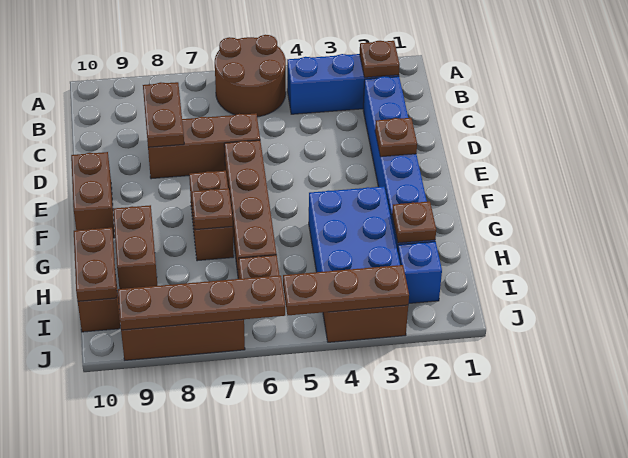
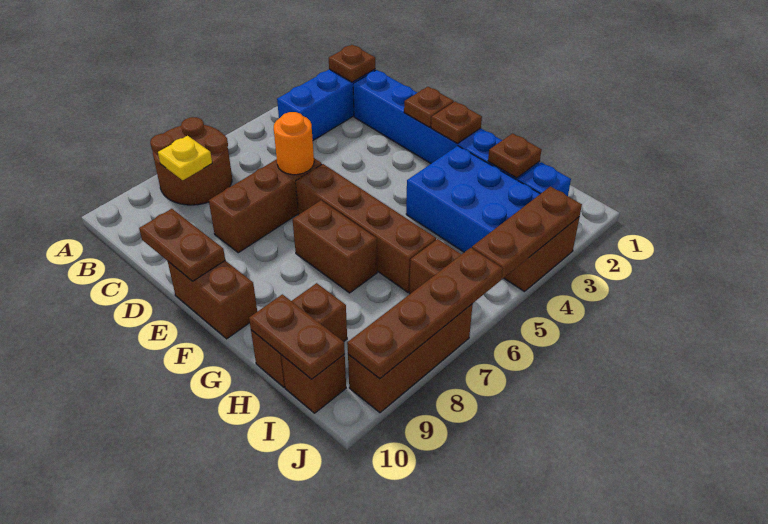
brown 2x2 round brick [215,35,286,117] -> brown 2x2 round brick moved to [150,117,232,205]
none -> yellow 1x1 plate [158,136,212,180]
brown 1x2 plate [143,82,184,147] -> brown 1x2 plate moved to [139,209,225,281]
none -> orange 1x1 round brick [274,112,314,175]
brown 1x1 plate [192,188,233,230] -> brown 1x1 plate moved to [431,102,482,143]
brown 1x2 brick [113,205,158,289] -> brown 1x2 brick turned to [251,283,347,387]

